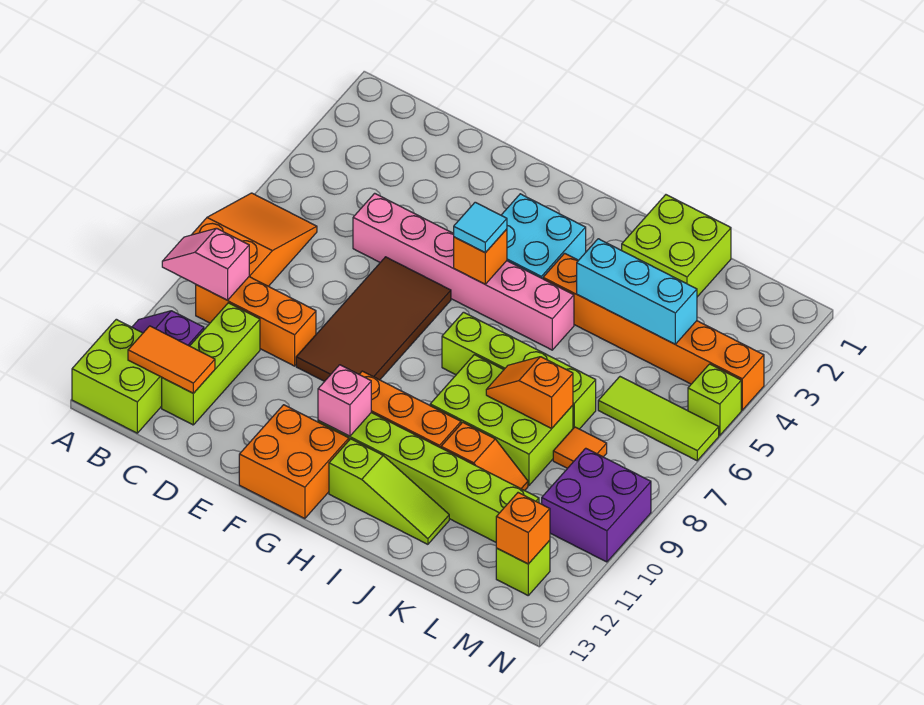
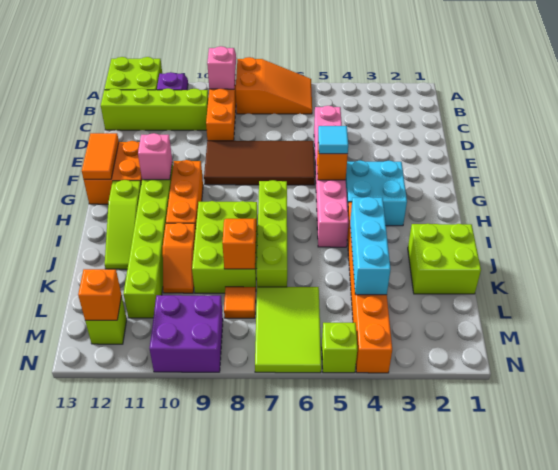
orange 1x2 tile [128,326,215,393] -> orange 1x2 tile moved to [82,133,119,179]
lime 1x3 brick [162,303,260,425] -> lime 1x4 brick [101,88,209,130]
lime 1x3 tile [598,377,719,461] -> lime 2x3 tile [255,287,321,373]

